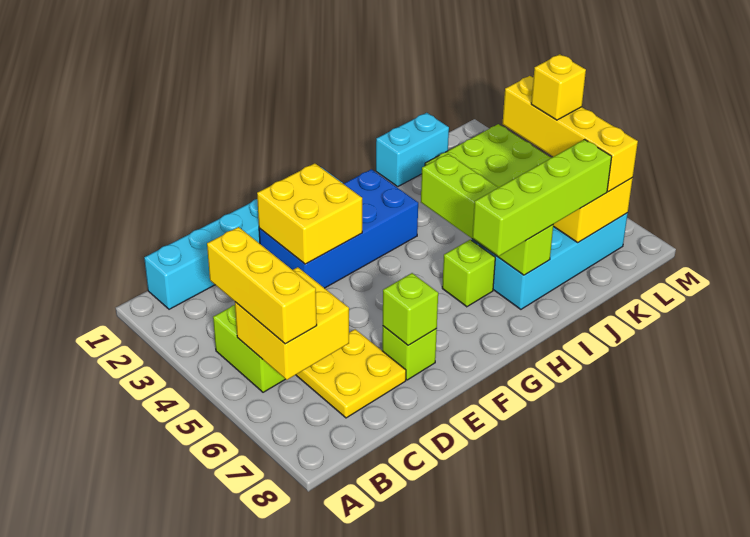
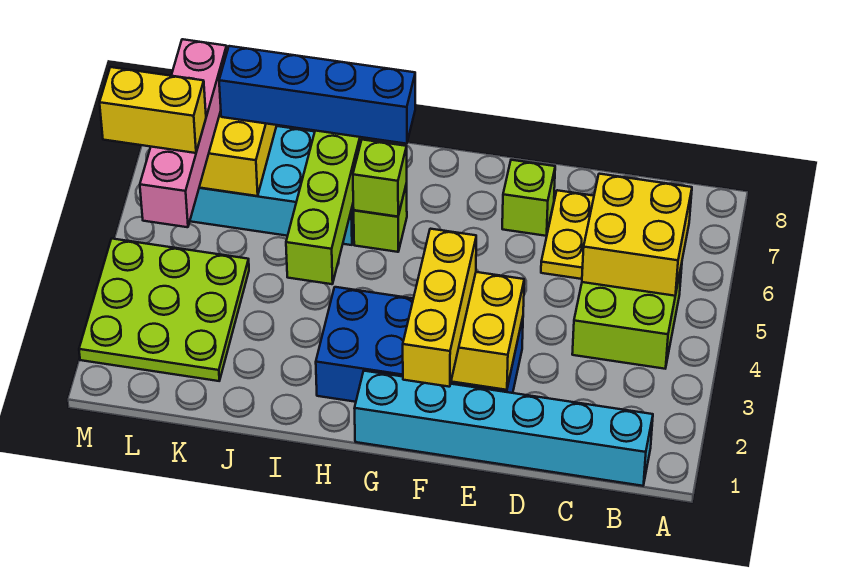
yellow 1x3 brick [207,227,317,344] -> yellow 1x3 brick moved to [403,229,476,387]
lime 1x1 brick [383,273,438,345] -> lime 1x1 brick moved to [353,140,407,217]
lime 1x4 brick [472,139,612,256] -> blue 1x4 brick [219,46,415,144]
cyan 1x2 brick [376,113,449,187] -> none
yellow 1x4 brick [503,76,638,192] -> pink 1x4 brick [140,39,227,227]
yellow 1x1 brick [531,54,586,120] -> yellow 1x2 brick [100,67,206,153]

